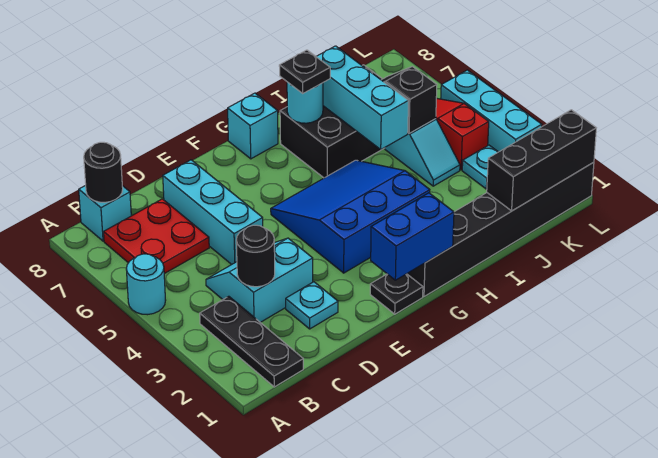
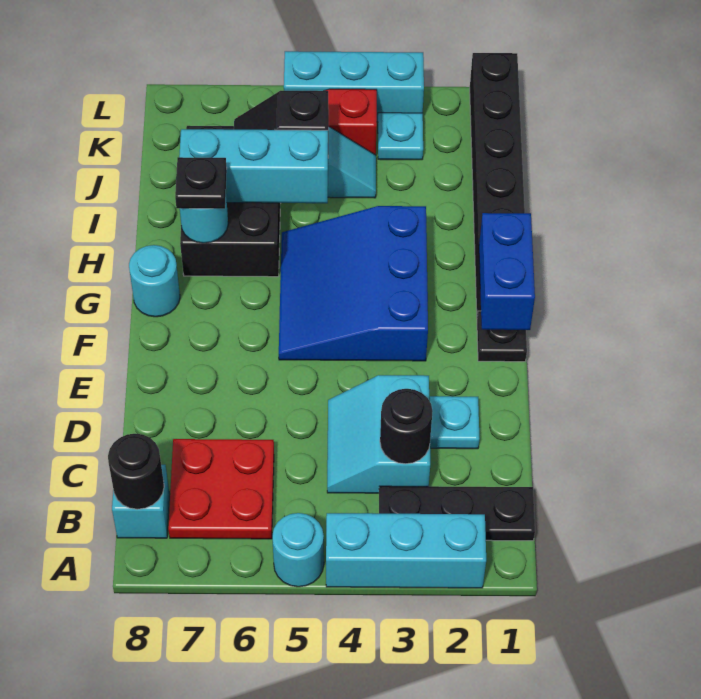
cyan 1x3 brick [163,160,263,265] -> cyan 1x3 brick moved to [326,513,486,588]
cyan 1x1 brick [228,93,278,159] -> cyan 1x1 round brick [129,245,180,317]
black 1x3 brick [487,110,596,211] -> none

